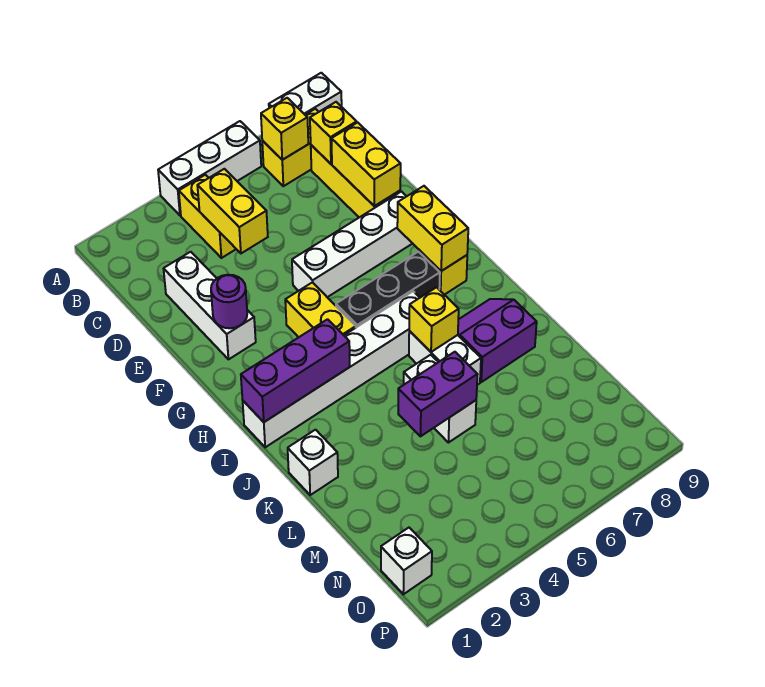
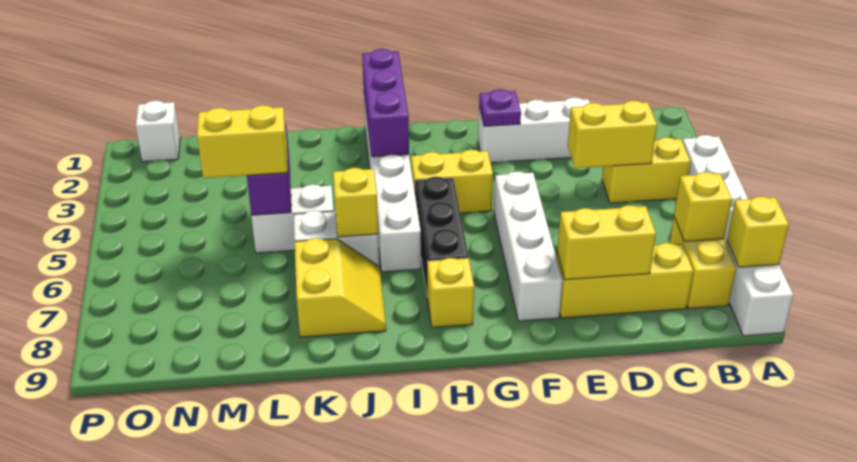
yellow 1x1 brick [310,102,357,164] -> yellow 1x1 brick moved to [727,197,789,267]
purple 1x1 round brick [211,275,247,328] -> purple 1x1 plate [479,89,521,126]
yellow 1x2 brick [397,186,468,271] -> yellow 1x2 brick moved to [197,105,288,178]
purple 2x2 slope [458,299,537,382] -> yellow 2x2 slope [295,238,386,337]
white 1x1 brick [288,430,338,495] -> none

